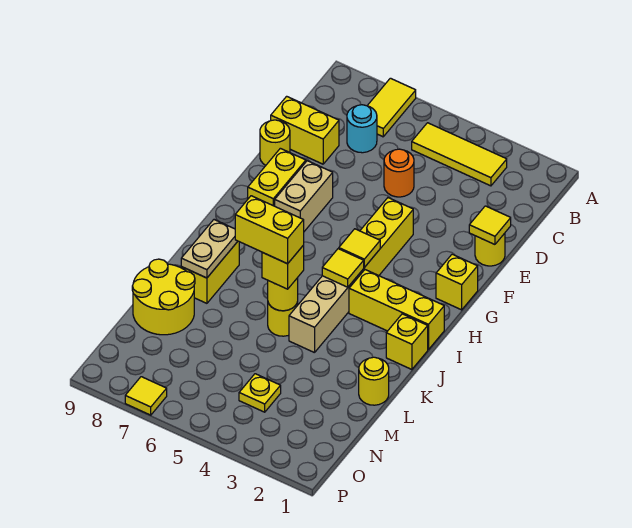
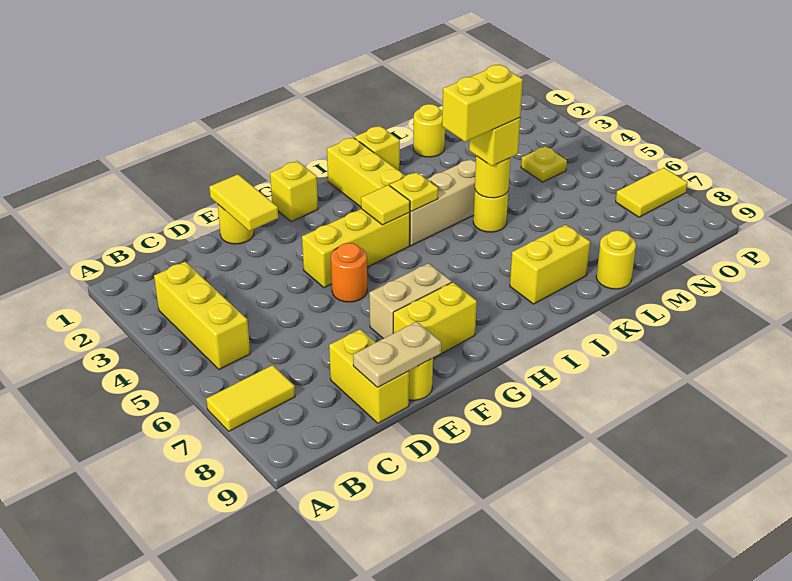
yellow 1x3 tile [412,123,507,186] -> yellow 1x3 brick [154,262,250,370]
cyan 1x1 round brick [347,105,377,153] -> none
orange 1x1 round brick [384,149,414,197] -> orange 1x1 round brick moved to [331,243,367,302]
yellow 1x1 tile [469,206,511,244] -> yellow 1x2 tile [209,174,278,231]
yellow 1x1 tile [322,249,364,287] -> yellow 1x1 plate [390,172,438,212]
tan 1x2 plate [181,220,238,278] -> tan 1x2 plate moved to [353,322,441,387]
yellow 1x2 brick [235,196,304,264] -> yellow 1x2 brick turned to [442,65,523,142]
yellow 2x2 round brick [132,259,195,335] -> yellow 1x1 round brick [596,231,636,289]
yellow 1x1 tile [125,377,167,415] -> yellow 1x2 tile [616,168,688,217]

